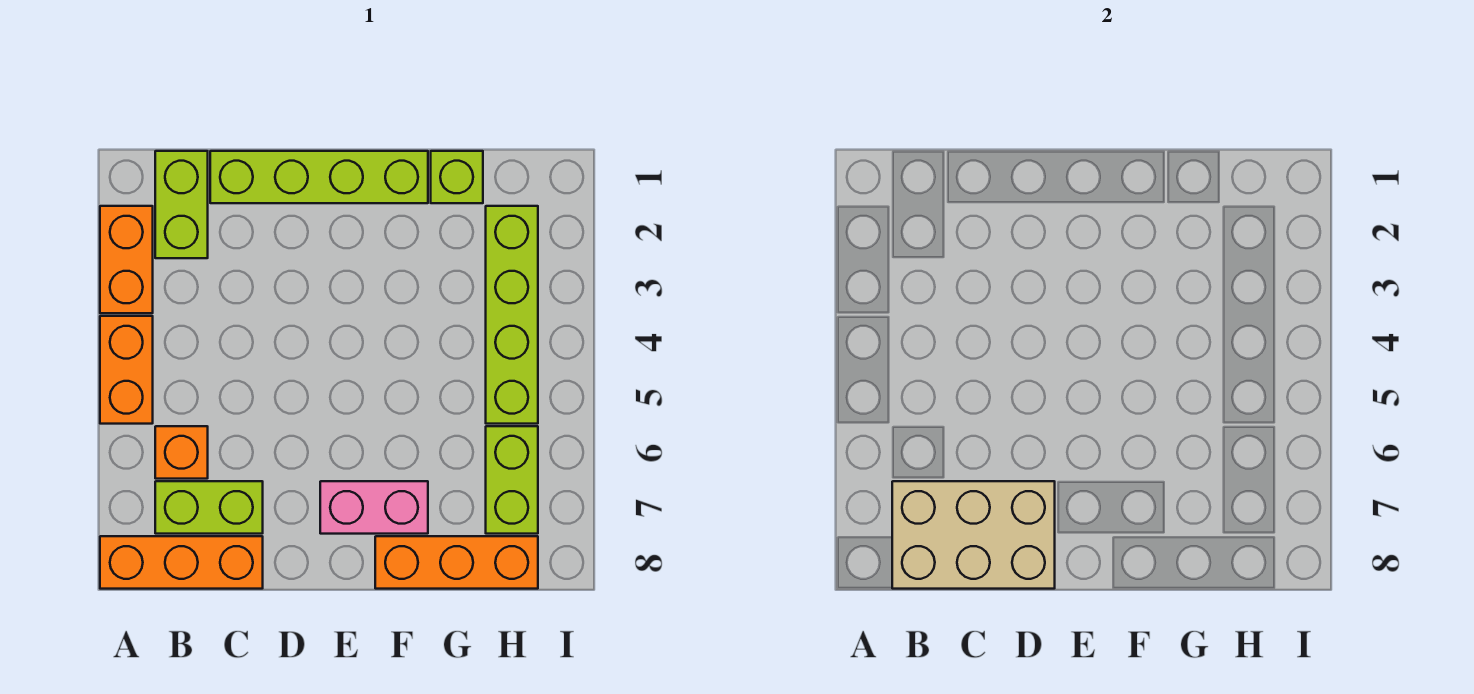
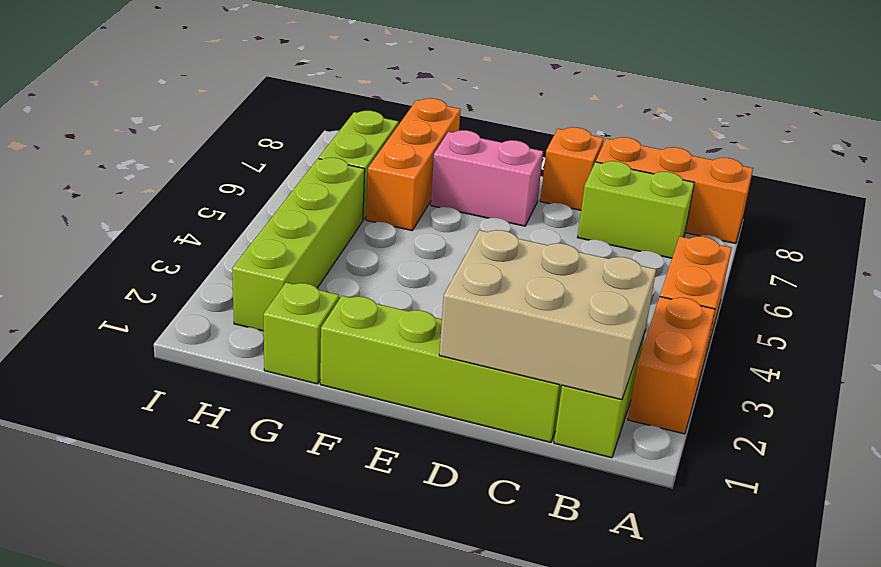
orange 1x1 brick [155,426,208,479] -> orange 1x1 brick moved to [540,127,604,210]
tan 2x3 brick [892,481,1055,589] -> tan 2x3 brick moved to [439,230,656,400]
orange 1x3 brick [375,536,538,589] -> orange 1x3 brick turned to [366,98,461,231]

